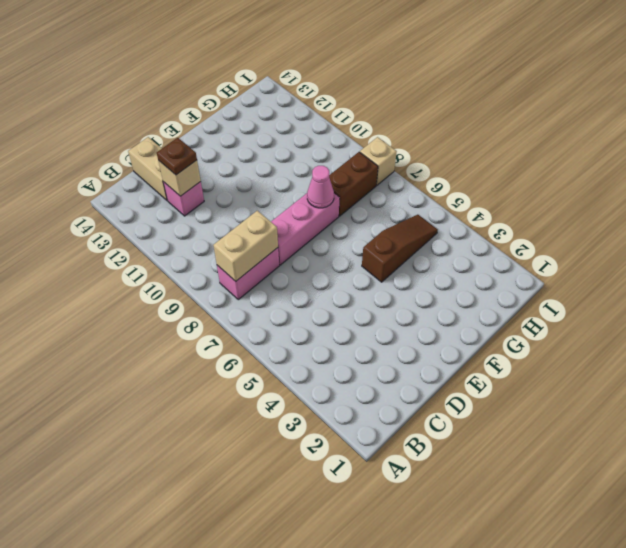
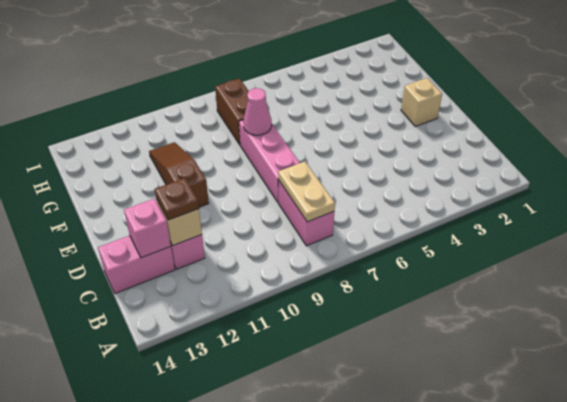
tan 1x2 brick [213,211,278,281] -> tan 1x2 plate [278,162,335,222]
tan 1x2 brick [128,137,167,200] -> pink 1x2 brick [98,235,175,293]
none -> pink 1x1 brick [124,199,171,258]
brown 1x3 slope [362,215,438,282] -> brown 1x3 slope moved to [149,142,209,207]
tan 1x1 brick [360,137,397,185] -> tan 1x1 brick moved to [401,78,442,126]

